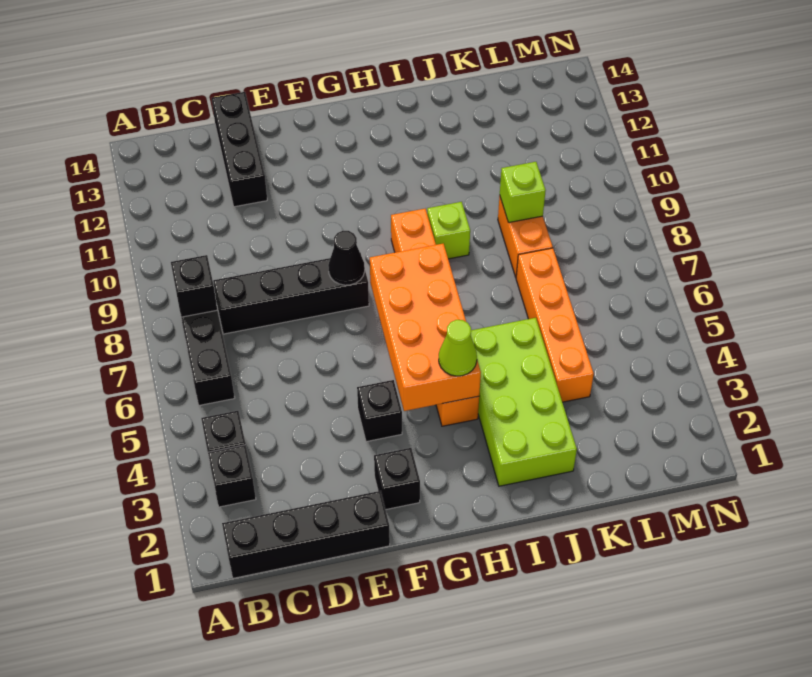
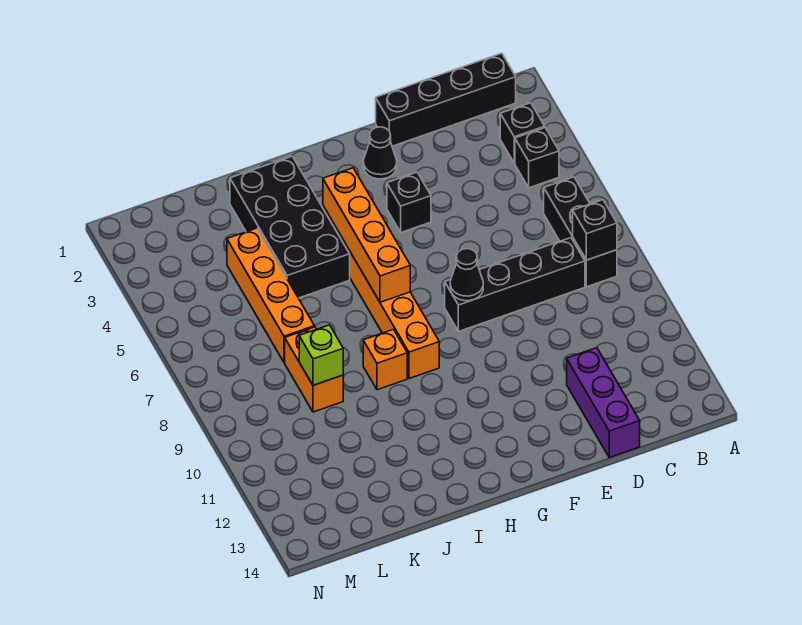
black 1x3 brick [212,92,267,207] -> purple 1x3 brick [567,348,640,457]
black 1x1 brick [374,448,420,510] -> black 1x1 cone [363,127,397,179]
orange 2x4 brick [370,244,481,411] -> orange 1x4 brick [323,168,410,302]
lime 1x1 cone [439,320,477,376] -> none
lime 2x4 brick [471,318,577,486] -> black 2x4 brick [230,156,350,298]
lime 1x1 brick [427,202,470,259] -> orange 1x1 brick [363,329,407,390]

